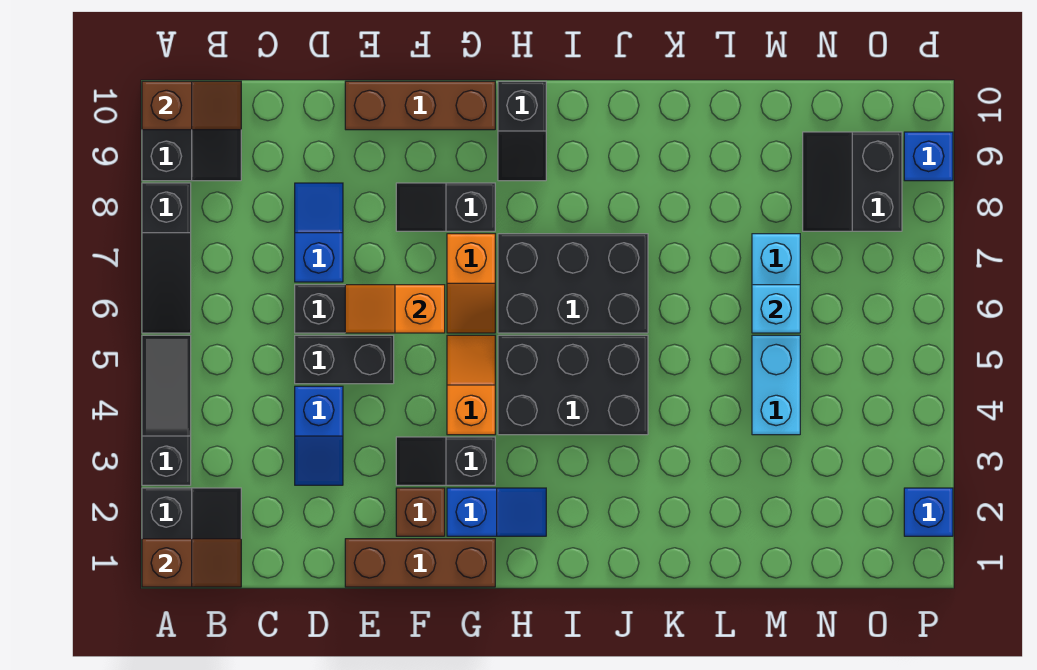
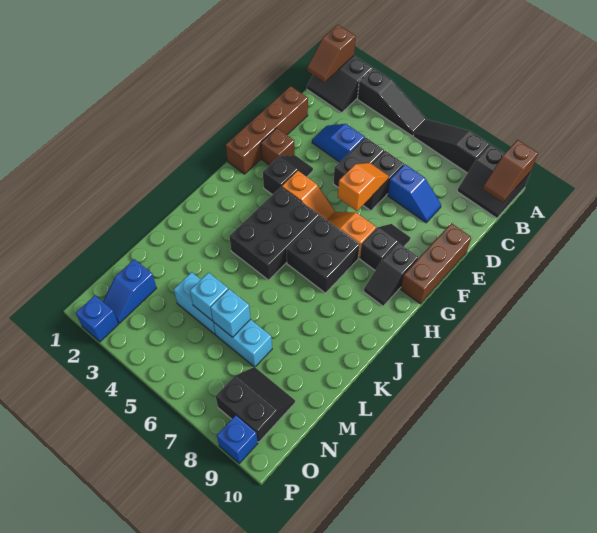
brown 1x3 brick [345,539,495,587] -> brown 1x4 brick [226,86,308,174]
blue 1x2 slope [447,488,546,536] -> blue 1x2 slope moved to [103,259,157,323]
black 2x3 brick [498,234,648,333] -> black 2x2 brick [287,215,360,293]
black 1x2 slope [498,81,546,181] -> black 1x2 slope turned to [364,243,418,306]
none -> cyan 1x1 brick [190,273,228,321]

